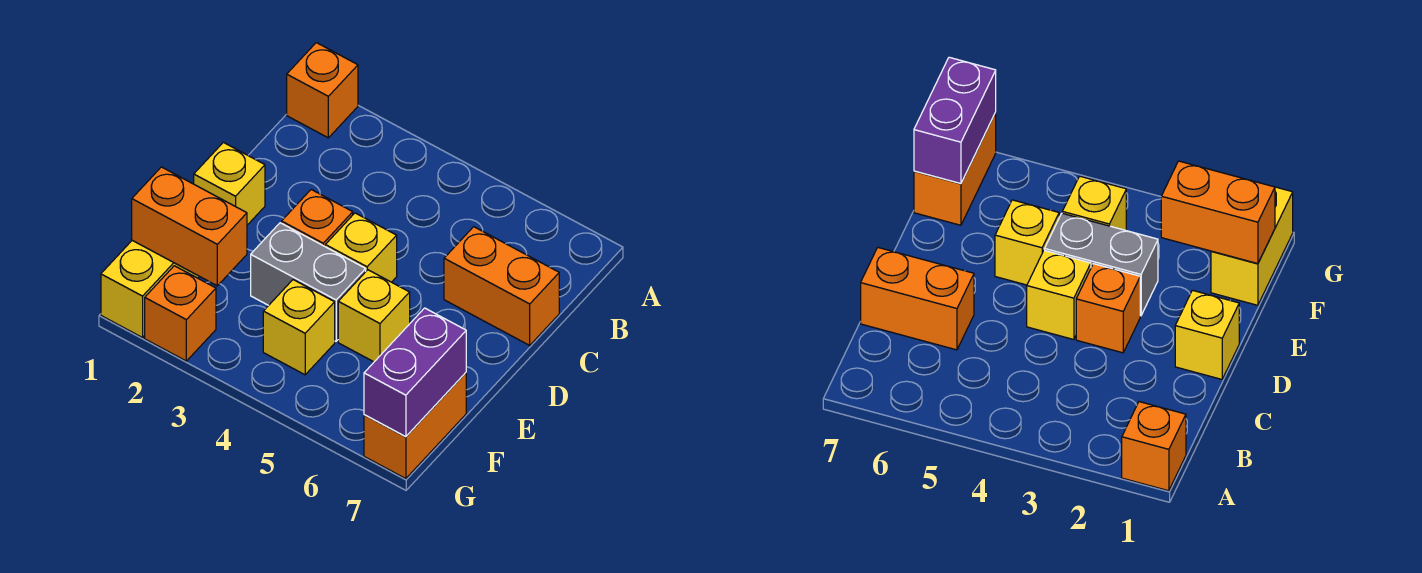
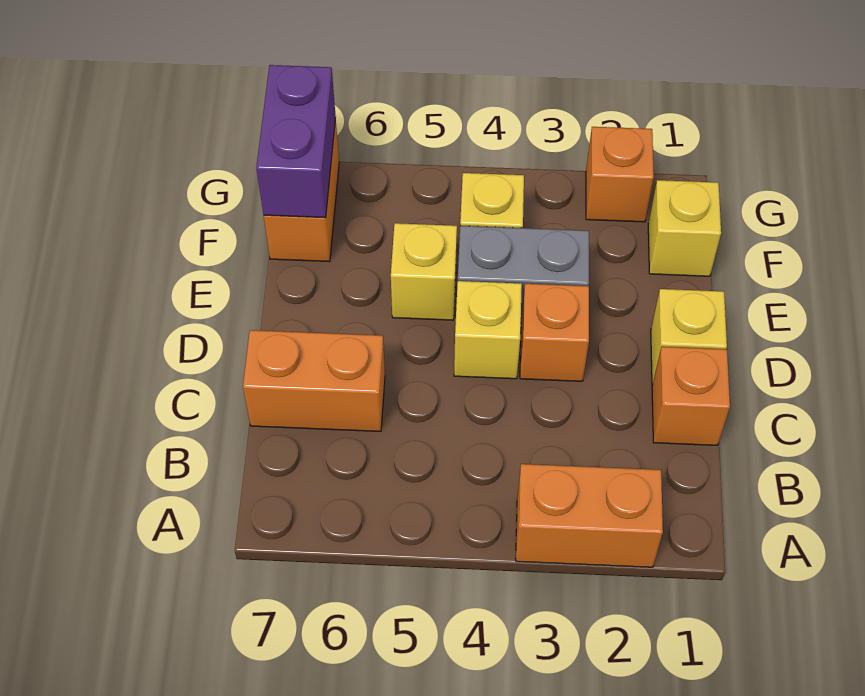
orange 1x1 brick [287,43,358,138] -> orange 1x1 brick moved to [652,347,730,445]
yellow 1x2 brick [101,241,199,338] -> yellow 1x1 brick [648,180,721,276]
orange 1x2 brick [132,167,247,286] -> orange 1x2 brick moved to [516,464,663,567]

